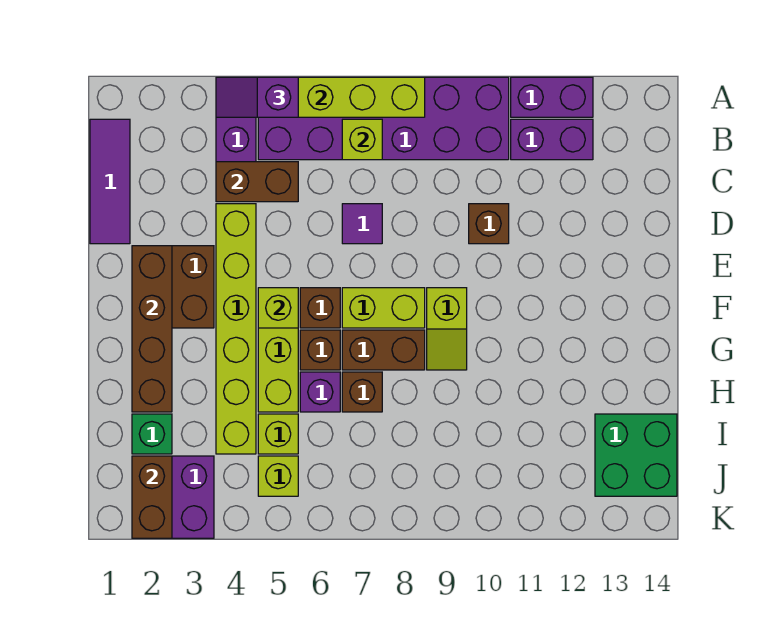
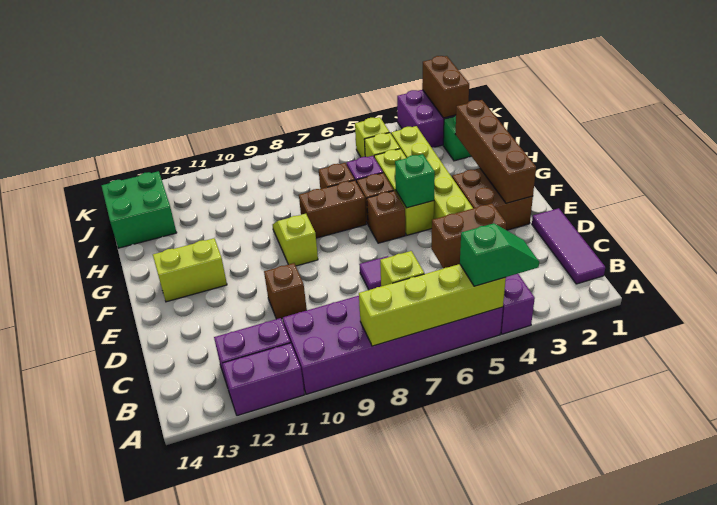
purple 1x2 slope [216,77,298,117] -> green 1x2 slope [460,223,539,286]
lime 1x1 brick [258,288,298,328] -> green 1x1 brick [395,154,435,208]
lime 1x2 brick [342,288,425,328] -> lime 1x2 brick moved to [153,238,227,302]

